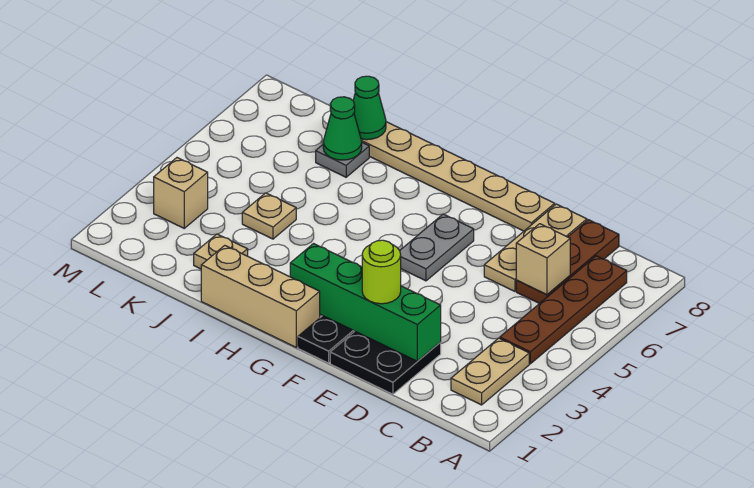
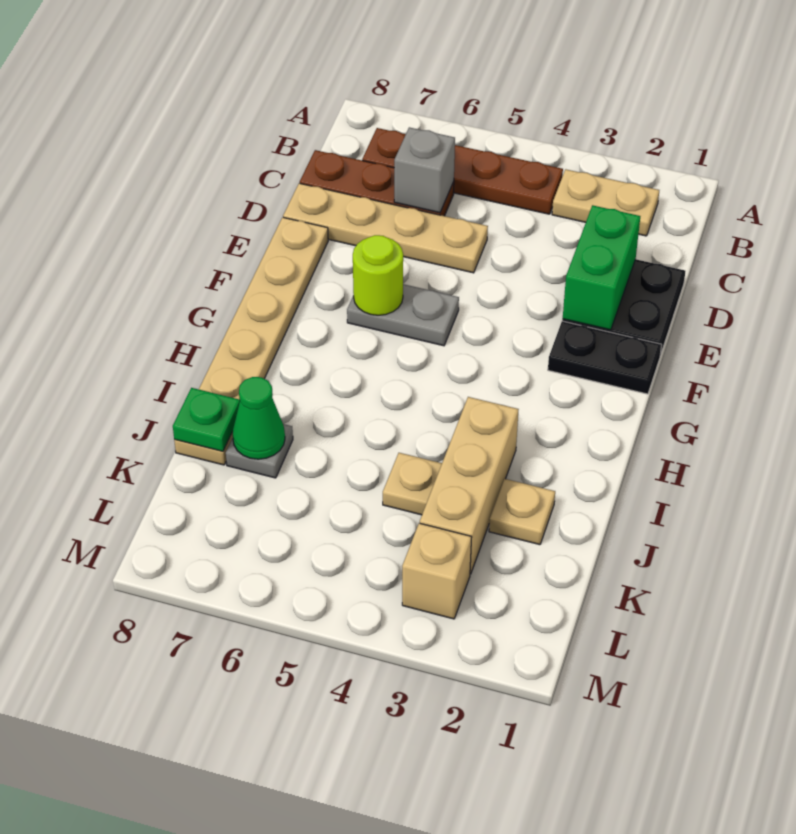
tan 1x1 brick [516,224,570,295] -> grey 1x1 brick [394,127,455,213]
green 1x4 brick [290,244,441,361] -> green 1x2 brick [563,205,640,330]
tan 1x3 plate [484,204,587,291] -> tan 1x4 plate [283,183,488,273]
lime 1x1 round brick [362,240,401,304] -> lime 1x1 round brick moved to [353,235,403,315]
tan 1x3 brick [201,245,320,347] -> tan 1x3 brick moved to [420,397,519,574]
green 1x1 cone [353,76,386,140] -> green 1x1 plate [173,388,240,451]

